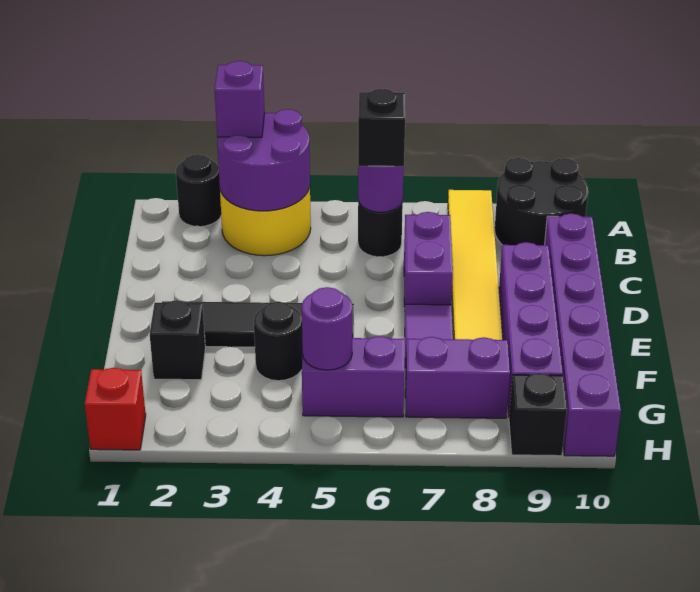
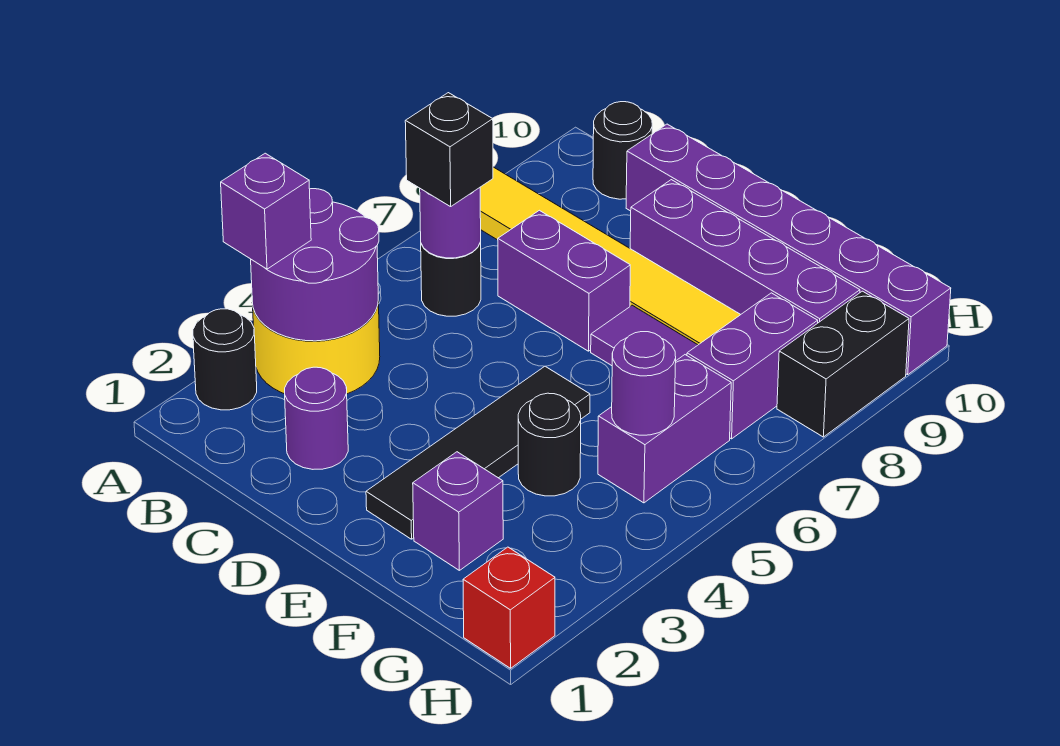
black 2x2 round brick [495,158,588,245] -> black 1x1 round brick [593,102,652,199]
none -> purple 1x1 round brick [285,367,348,469]
black 1x1 brick [150,300,205,380] -> purple 1x1 brick [413,452,503,570]
black 1x1 brick [509,373,567,456] -> black 1x2 brick [777,291,909,437]

